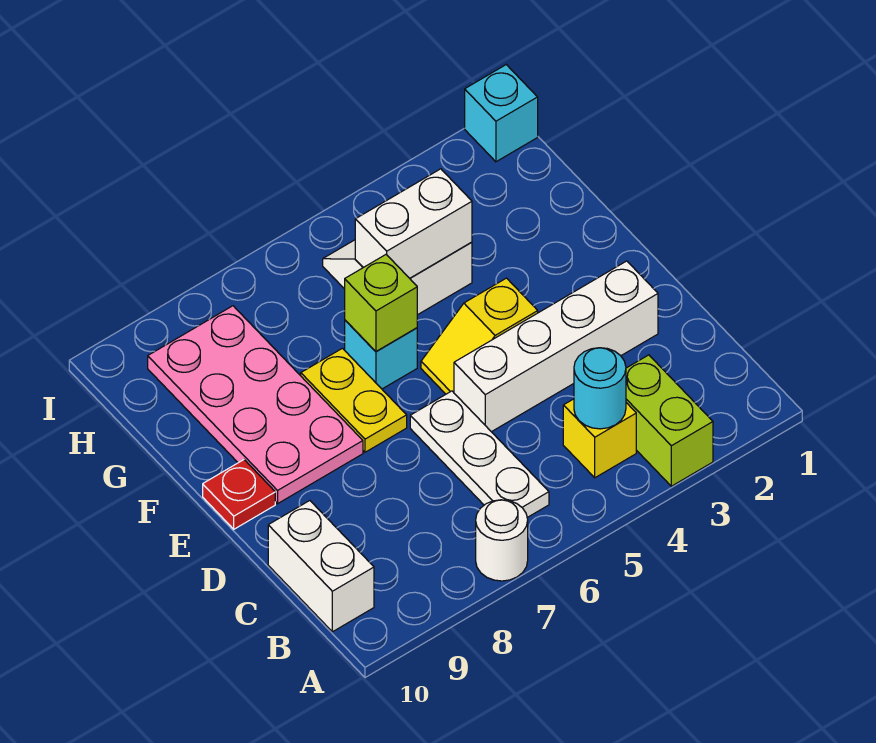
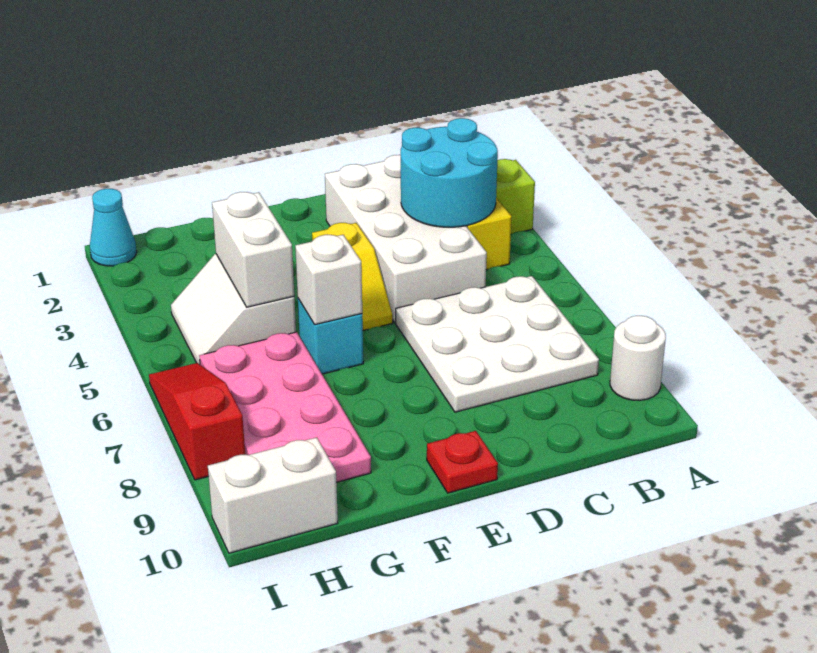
white 1x1 round brick [476,500,528,581] -> white 1x1 round brick moved to [610,316,666,401]
cyan 1x1 round brick [574,348,626,429] -> cyan 2x2 round brick [401,118,498,227]
white 1x3 plate [410,391,549,518] -> white 3x3 plate [396,276,599,412]
white 1x2 brick [268,501,374,632] -> white 1x2 brick moved to [208,437,338,553]
white 1x4 brick [454,261,658,432] -> white 2x4 brick [325,155,487,323]
yellow 1x2 plate [301,348,407,452] -> none
pink 2x4 plate [148,306,363,504] -> pink 2x4 plate turned to [199,332,371,482]
lime 1x1 brick [345,255,417,352] -> white 1x1 brick [295,235,362,325]
cyan 1x1 brick [465,65,538,162] -> cyan 1x1 cone [90,189,137,266]
none -> red 1x3 slope [149,363,245,480]

